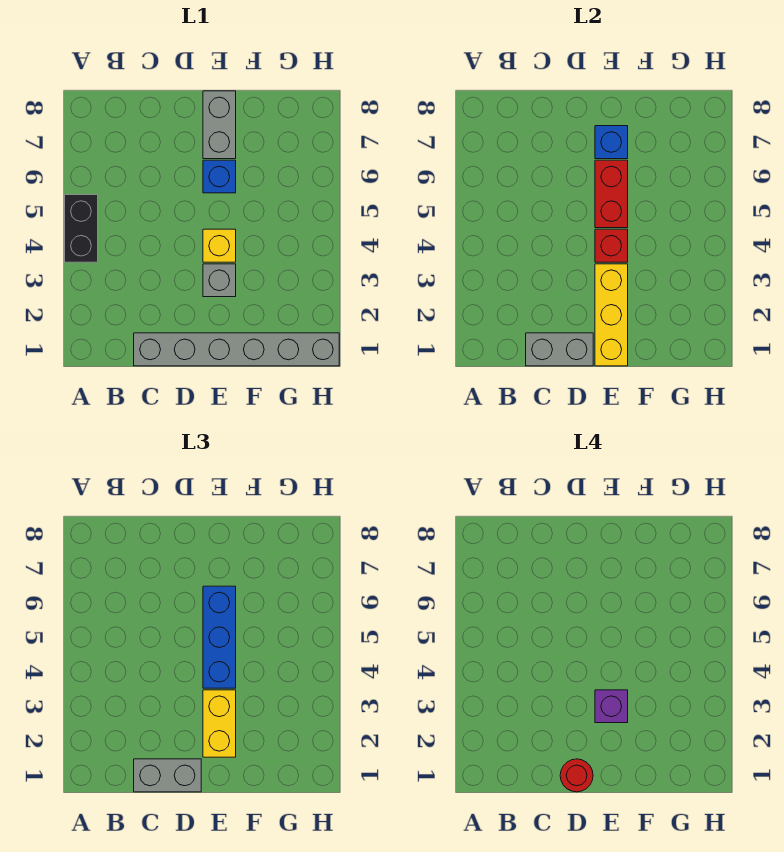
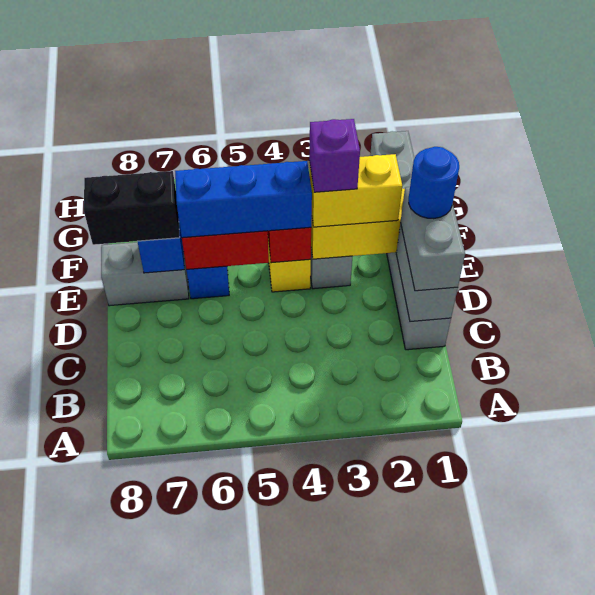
black 1x2 brick [65,195,98,262] -> black 1x2 brick moved to [84,171,179,245]
red 1x1 round brick [560,759,593,792] -> blue 1x1 round brick [409,147,459,219]

